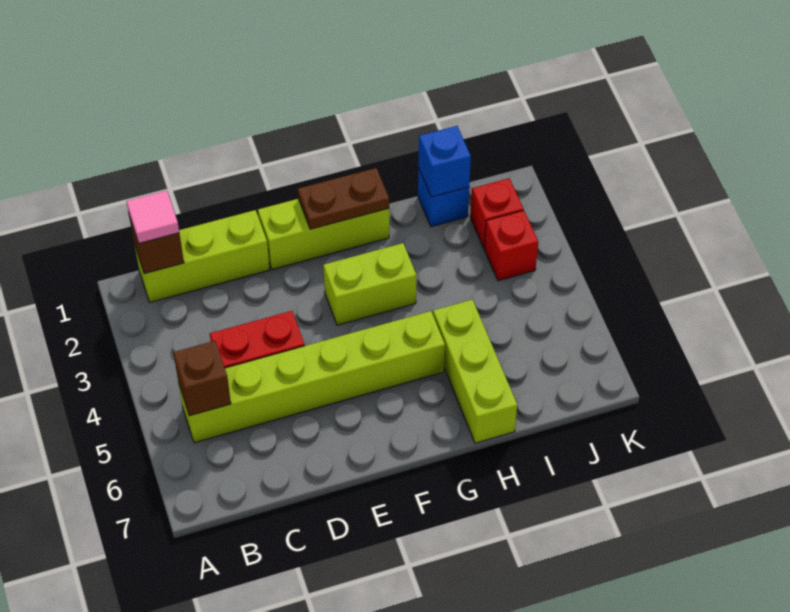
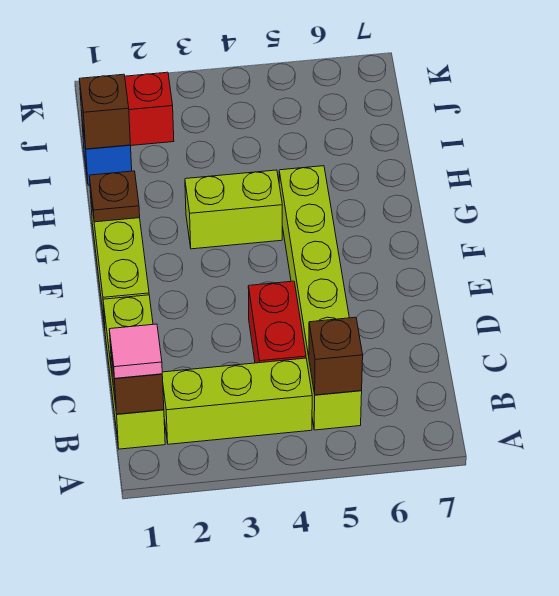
brown 1x2 plate [298,168,389,229] -> brown 1x1 plate [89,171,140,222]
lime 1x2 brick [323,243,416,325] -> lime 1x2 brick turned to [185,170,282,249]
lime 1x3 brick [433,300,517,443] -> lime 1x3 brick moved to [162,358,312,444]
blue 1x1 brick [418,126,471,197] -> brown 1x1 brick [80,74,130,149]
red 1x1 brick [484,210,538,281] -> none

